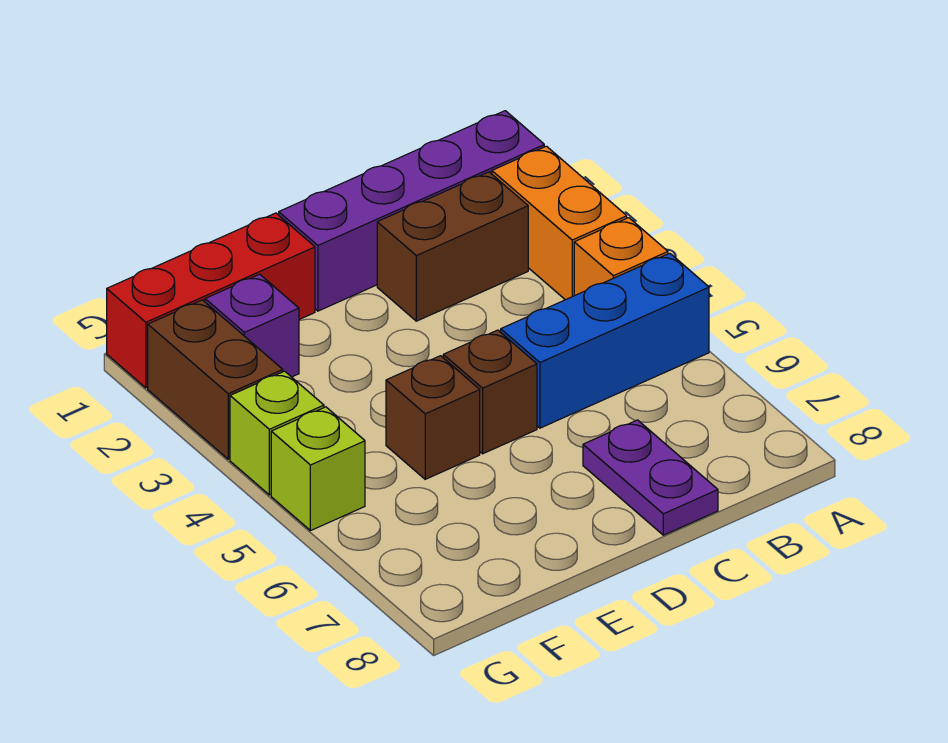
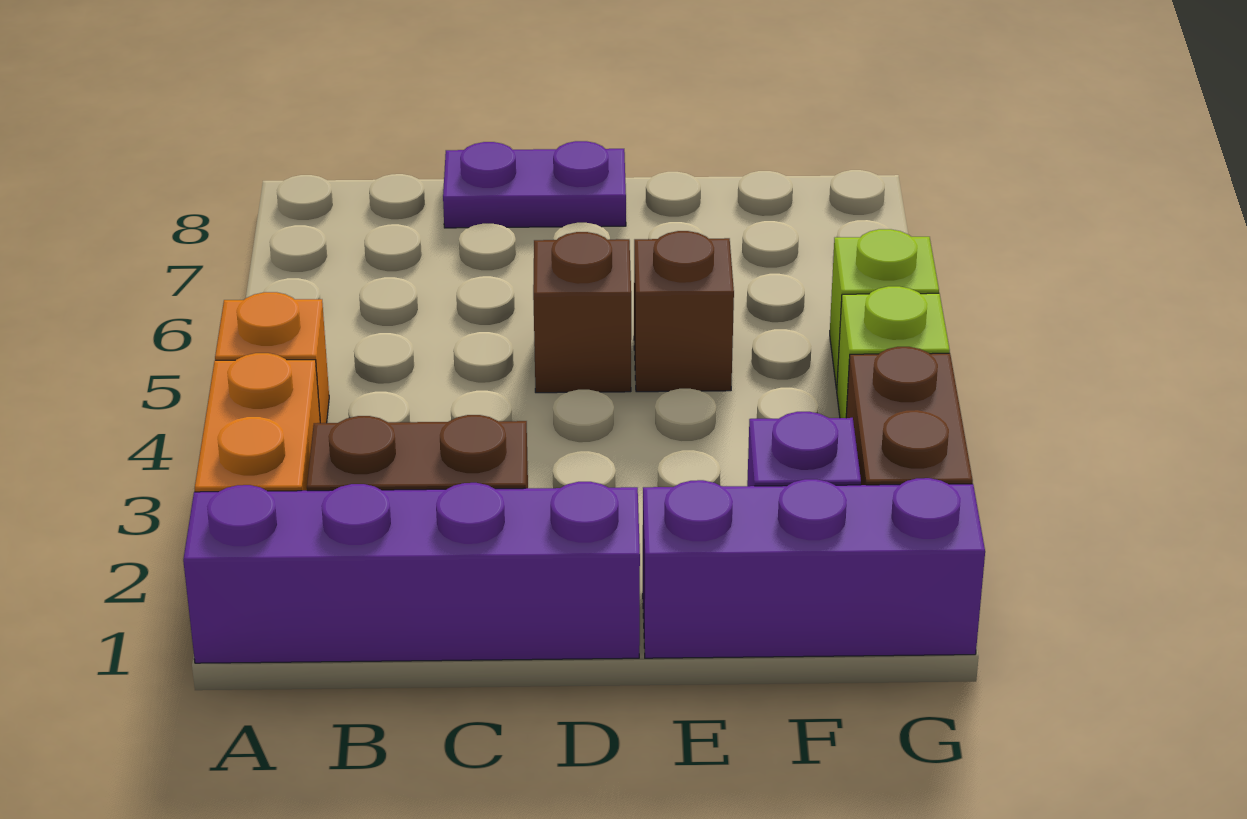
blue 1x3 brick [501,253,709,428] -> none
purple 1x2 plate [583,420,718,535] -> purple 1x2 plate turned to [443,141,626,228]
red 1x3 brick [107,213,315,388] -> purple 1x3 brick [643,478,985,658]

